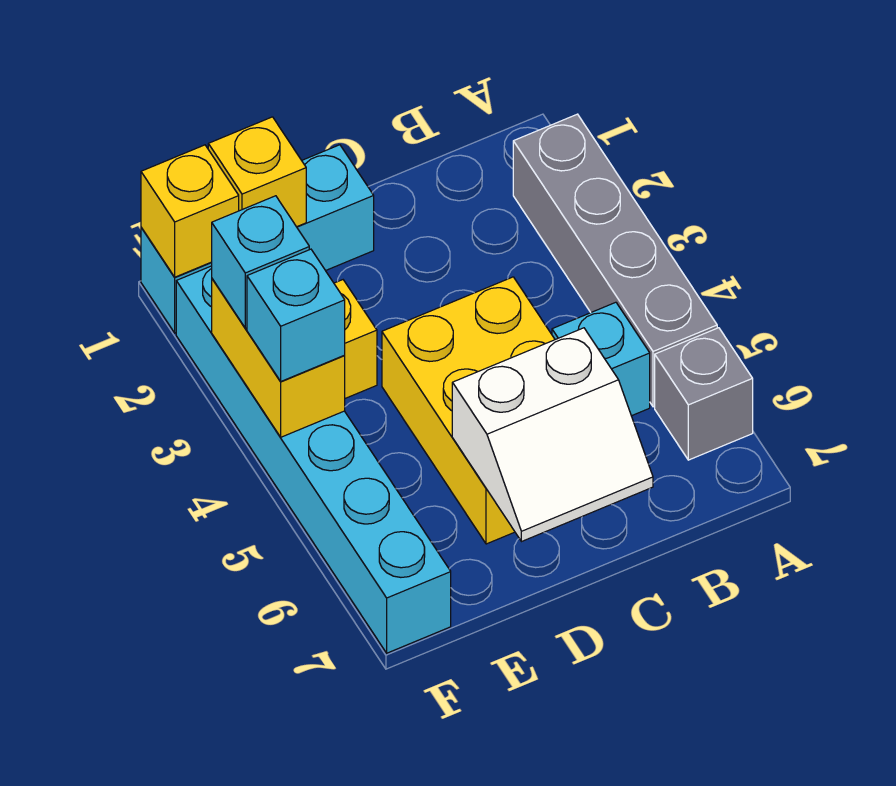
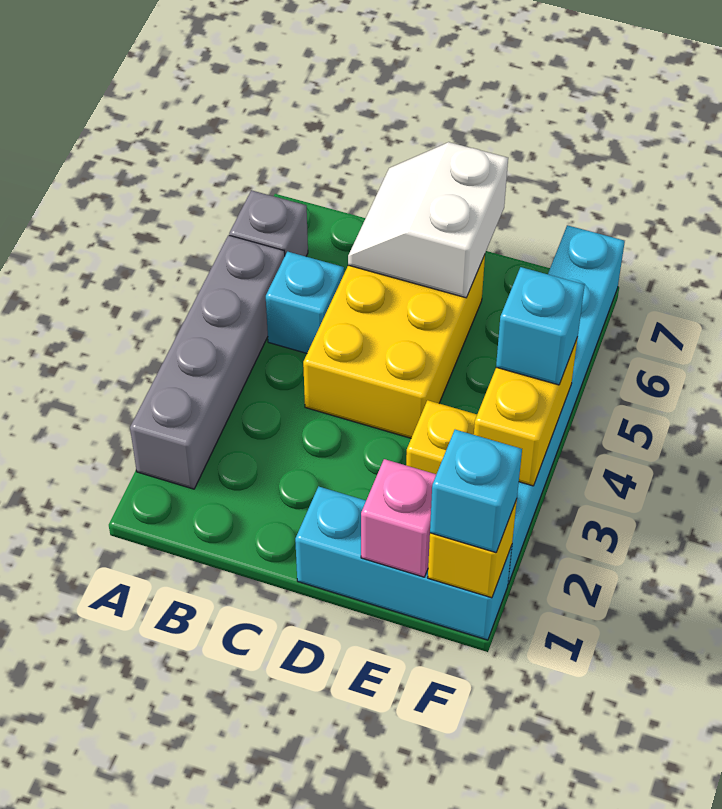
white 2x2 slope [452,328,653,542] -> white 2x2 slope turned to [348,142,508,298]
yellow 1x1 brick [208,117,306,227] -> pink 1x1 brick [361,459,436,577]
cyan 1x1 brick [212,196,309,328] -> cyan 1x1 brick moved to [430,430,522,553]

